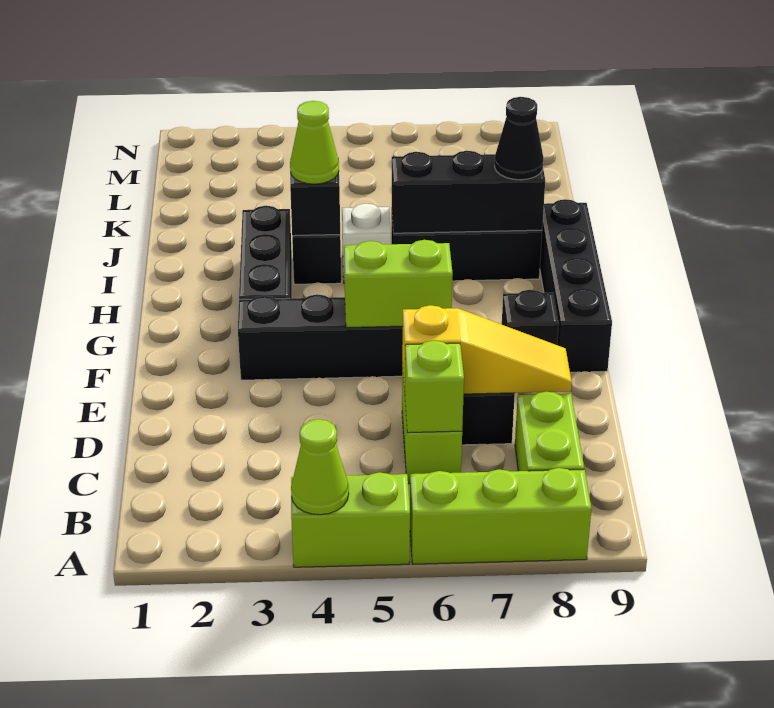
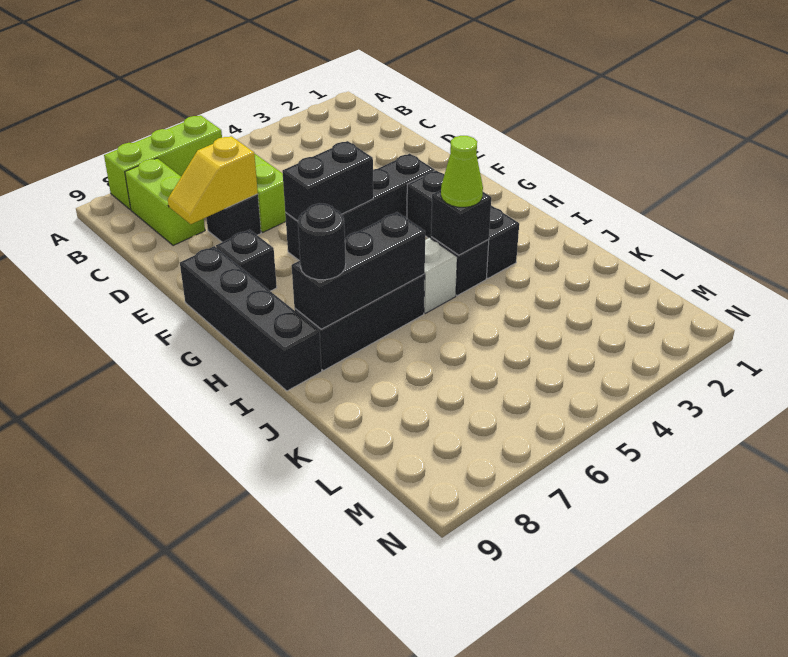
lime 1x2 brick [291,472,410,567] -> none
lime 1x1 cone [291,419,349,515] -> none
lime 1x1 brick [405,341,464,433] -> none
yellow 1x3 slope [402,305,572,394] -> yellow 1x2 slope [168,136,258,224]
lime 1x2 brick [344,240,453,328] -> black 1x2 brick [282,141,373,221]
black 1x1 cone [495,97,543,180] -> black 1x1 round brick [298,203,346,280]

